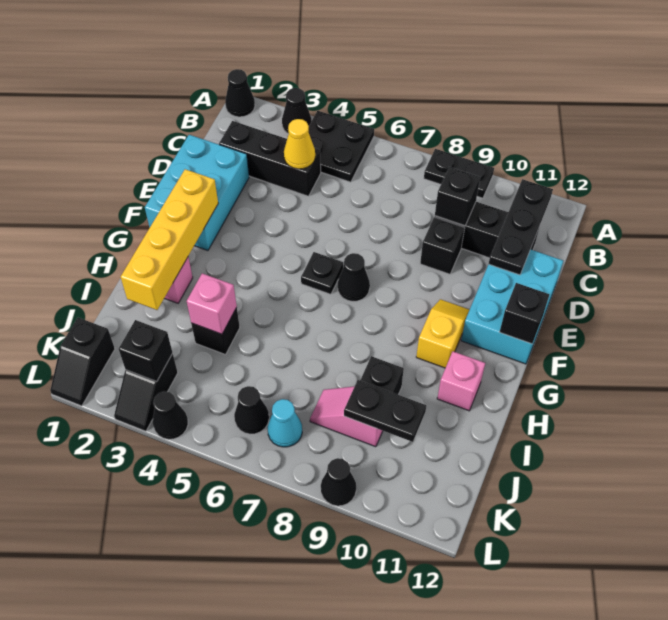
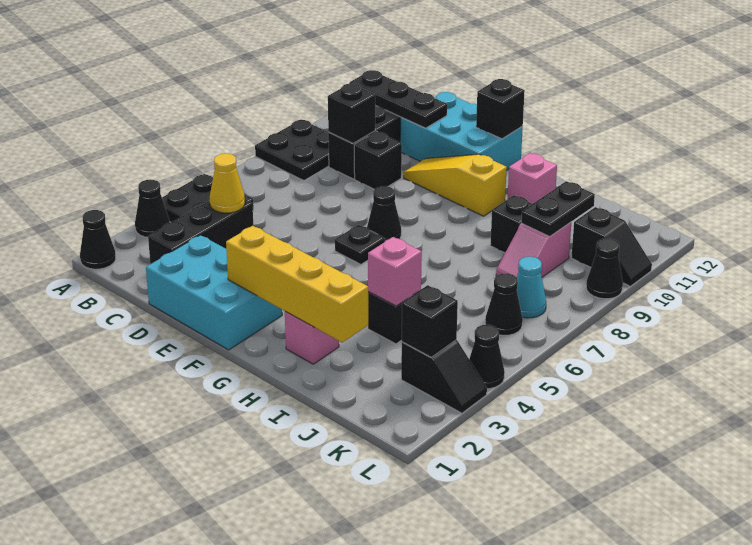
black 1x2 plate [424,149,494,198] -> black 2x2 plate [255,120,329,180]
yellow 1x2 slope [416,299,470,368] -> yellow 1x3 slope [404,154,507,216]
black 1x2 slope [50,318,115,406] -> black 1x2 slope moved to [571,207,652,286]

